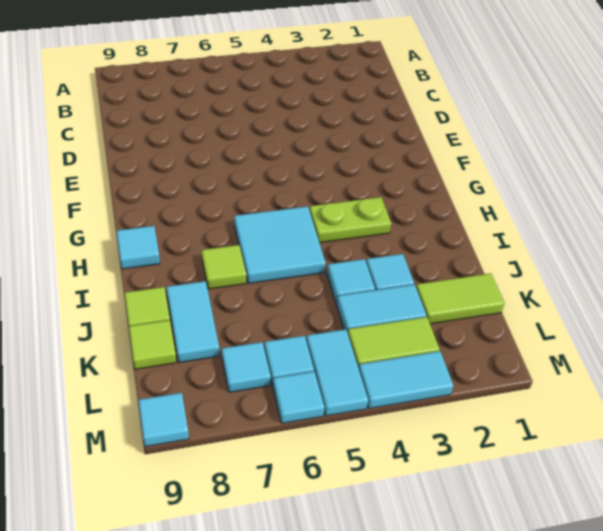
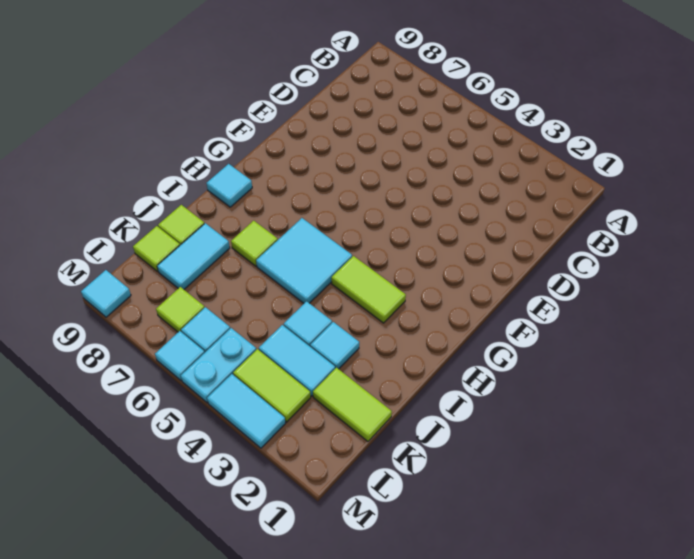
lime 1x2 plate [309,197,391,243] -> lime 1x2 tile [331,256,406,323]
cyan 1x2 tile [306,329,368,416] -> cyan 1x2 plate [181,328,256,403]
cyan 1x1 tile [222,342,271,392] -> lime 1x1 tile [156,287,205,332]

